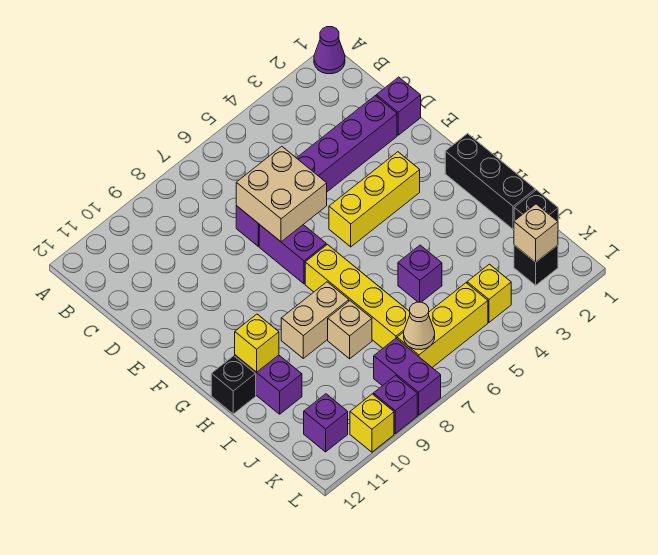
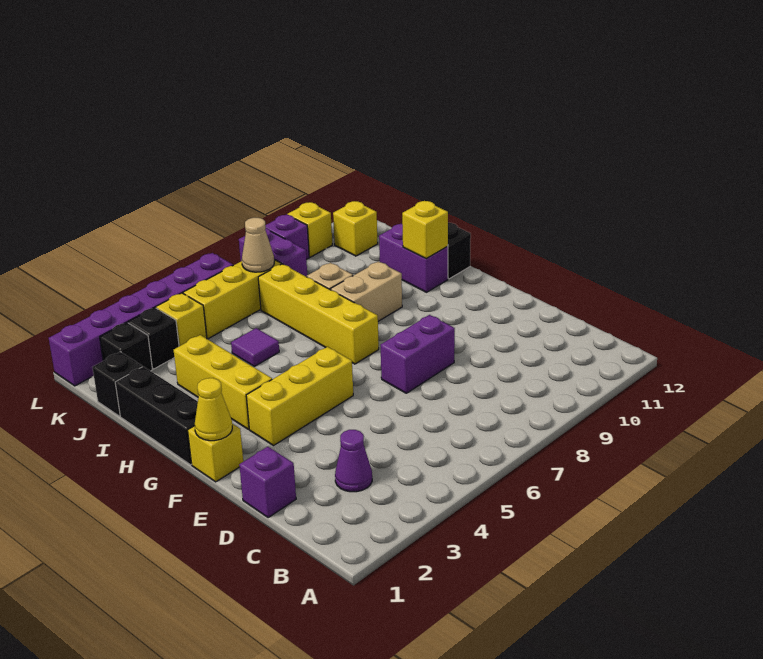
purple 1x1 cone [314,27,345,74] -> purple 1x1 cone moved to [335,430,372,492]
purple 1x6 brick [236,96,397,246] -> purple 1x6 brick moved to [49,253,233,386]
tan 2x2 brick [236,146,327,242] -> none
purple 1x2 brick [259,225,326,284] -> purple 1x2 brick turned to [381,315,455,393]
none -> yellow 1x1 brick [188,424,243,482]
none -> yellow 1x1 cone [194,378,232,441]
none -> yellow 1x3 brick [174,335,272,429]
purple 1x1 brick [398,245,442,302] -> purple 1x1 tile [231,328,279,366]
tan 1x1 brick [514,204,558,262] -> none
none -> black 1x1 brick [128,307,179,369]
purple 1x1 brick [304,394,348,452] -> yellow 1x1 brick [333,201,378,256]

